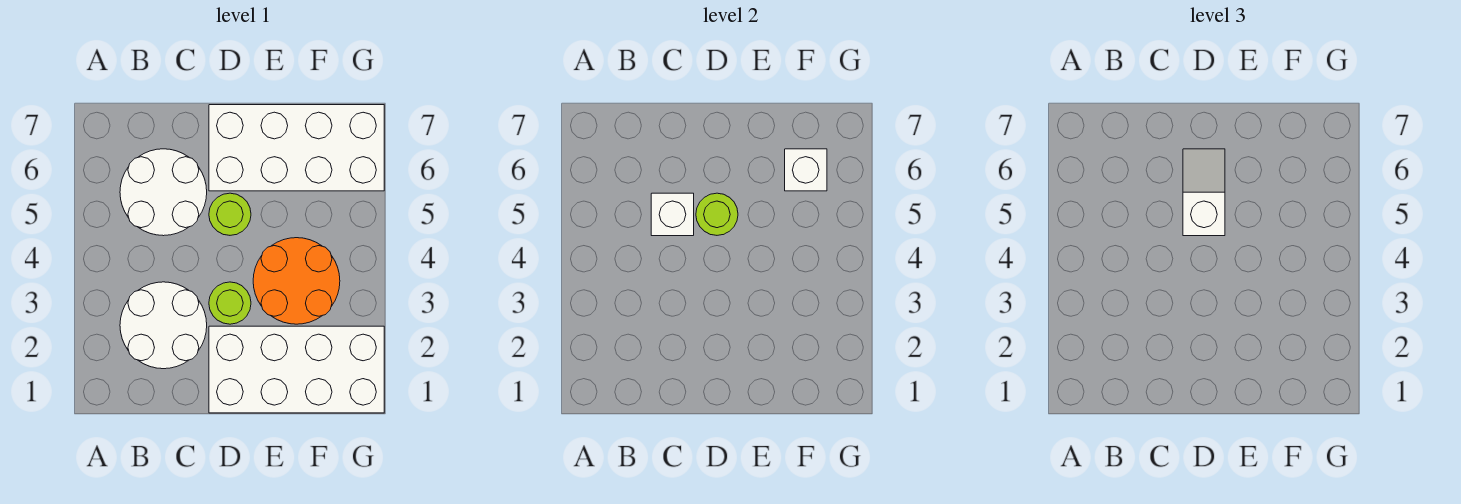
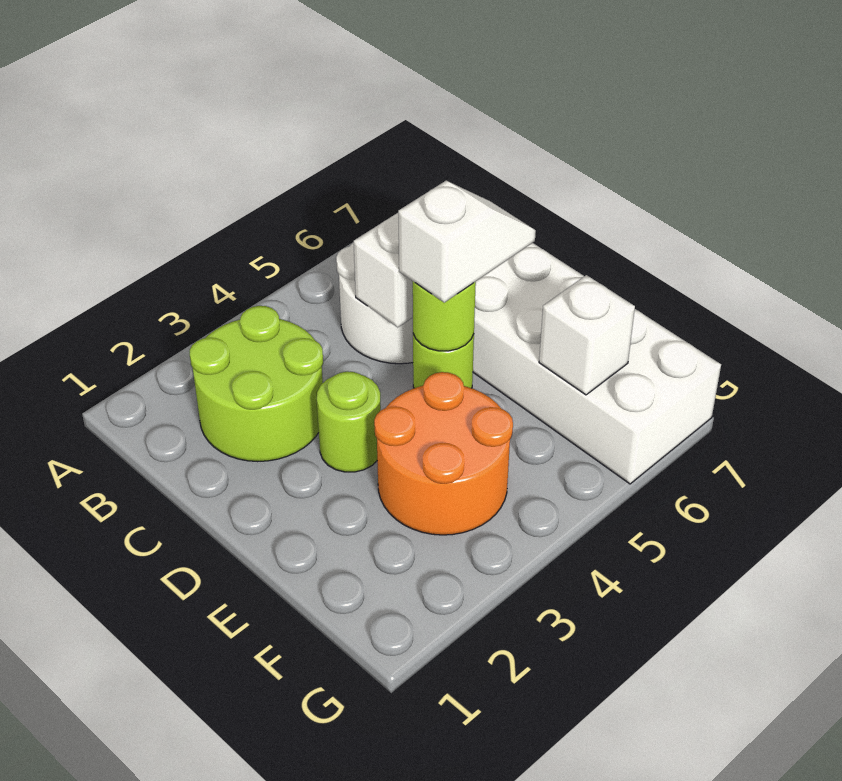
white 2x2 round brick [120,282,207,369] -> lime 2x2 round brick [190,306,323,462]
white 2x4 brick [209,326,384,413] -> none

